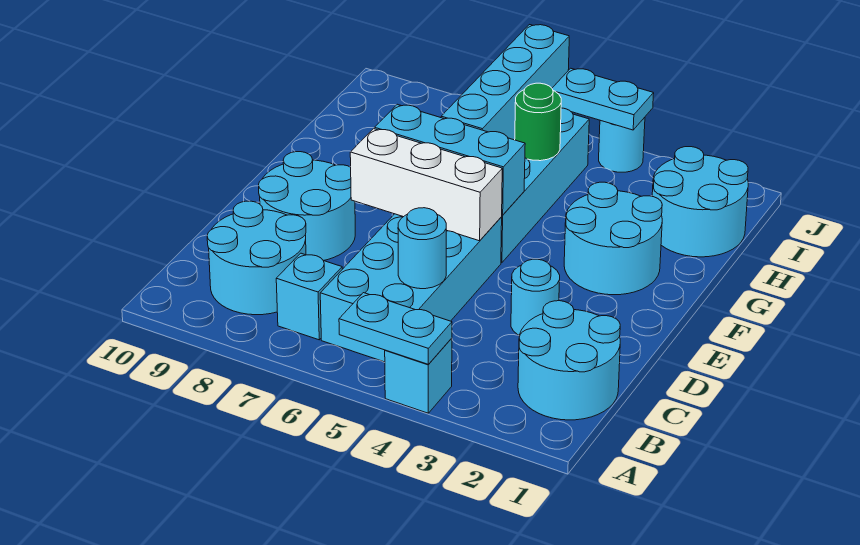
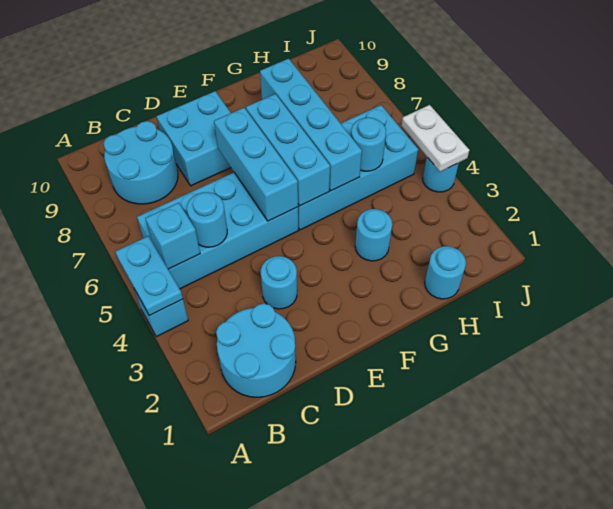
cyan 1x1 brick [276,253,342,340] -> cyan 1x1 brick moved to [145,203,200,269]
cyan 2x2 round brick [259,152,355,261] -> cyan 2x2 brick [157,91,231,186]
white 1x3 brick [350,129,502,241] -> cyan 1x3 brick [214,108,298,221]
cyan 2x2 round brick [564,182,662,295] -> cyan 1x1 round brick [355,209,392,261]
cyan 1x4 brick [441,25,569,140] -> cyan 1x4 brick turned to [260,59,362,191]
cyan 2x2 round brick [652,147,748,257] -> cyan 1x1 round brick [425,246,466,299]
green 1x1 round brick [515,83,561,161] -> cyan 1x1 round brick [351,117,386,171]
cyan 1x2 plate [552,68,654,130] -> white 1x2 plate [401,105,469,172]

